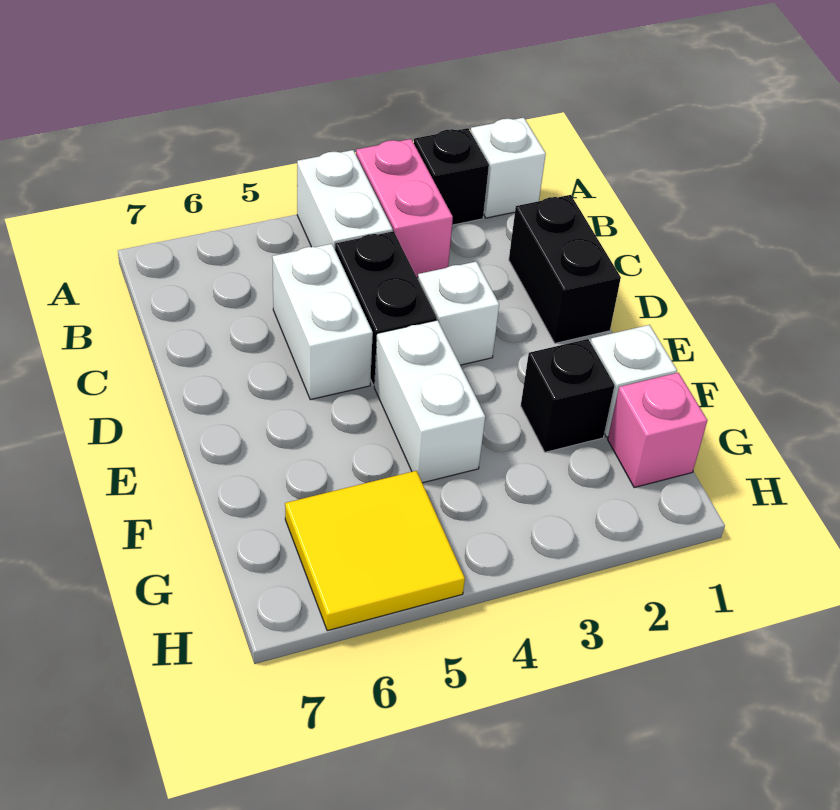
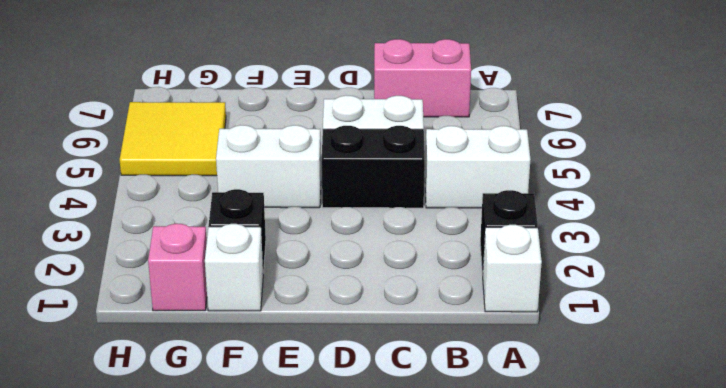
pink 1x2 brick [356,139,453,277] -> pink 1x2 brick moved to [374,39,471,117]
black 1x2 brick [509,195,621,343] -> none
white 1x1 brick [418,262,499,365] -> none

